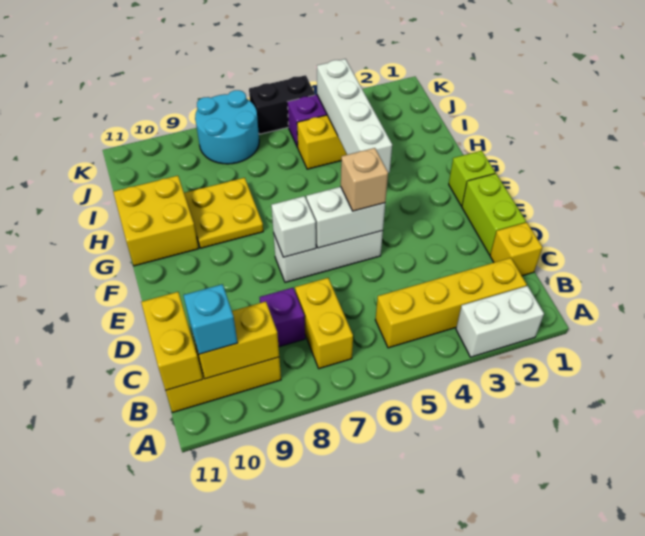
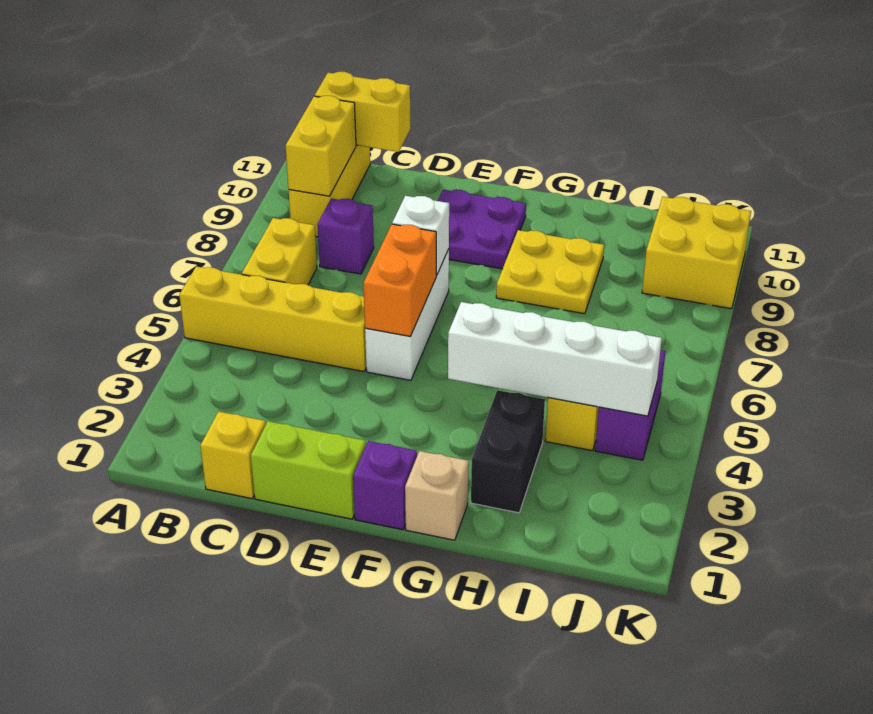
white 1x2 brick [456,286,544,357] -> none
yellow 1x4 brick [375,258,527,348] -> yellow 1x4 brick turned to [179,266,366,372]
yellow 1x2 brick [295,278,353,369] -> yellow 1x2 brick turned to [242,218,317,285]
cyan 1x1 brick [183,284,238,354] -> none
white 1x2 brick [306,187,385,248] -> orange 1x2 brick [363,224,436,336]
tan 1x1 brick [341,148,388,211] -> tan 1x1 brick moved to [405,451,469,540]
none -> purple 2x2 plate [438,190,526,269]
lime 1x1 brick [449,151,495,206] -> purple 1x1 brick [353,441,417,530]
yellow 2x2 brick [113,176,199,266] -> yellow 2x2 brick moved to [642,197,751,309]
cyan 2x2 round brick [195,90,259,164] -> none
black 1x2 brick [249,75,315,134] -> black 1x2 brick moved to [471,390,545,513]

